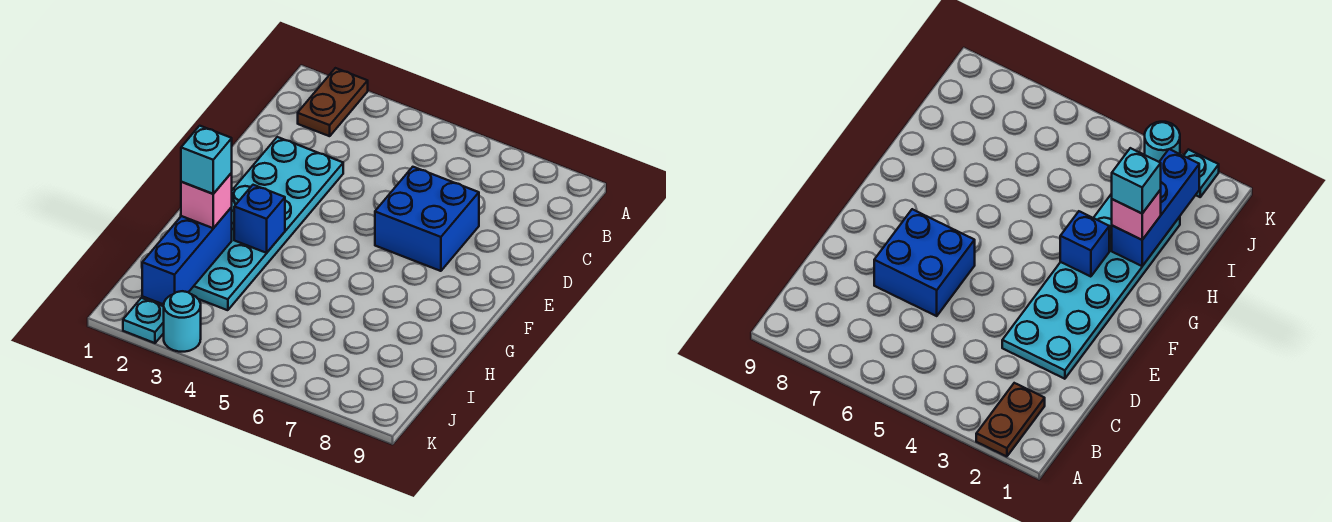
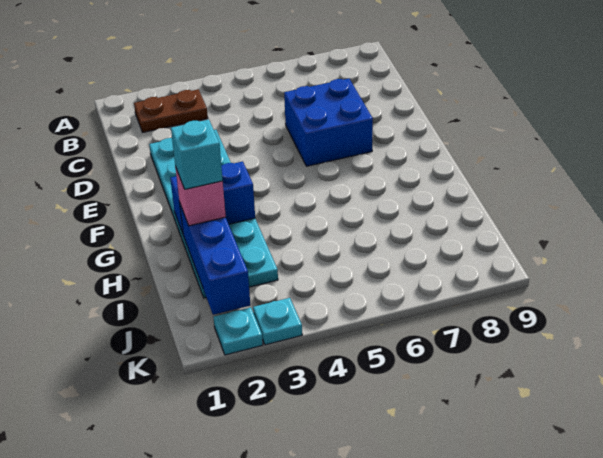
brown 1x2 plate [298,68,368,136] -> brown 1x2 plate turned to [134,89,208,132]
blue 1x1 brick [234,185,285,253] -> blue 1x2 brick [170,162,255,234]
cyan 1x1 round brick [164,291,201,352] -> cyan 1x1 plate [253,298,302,345]

